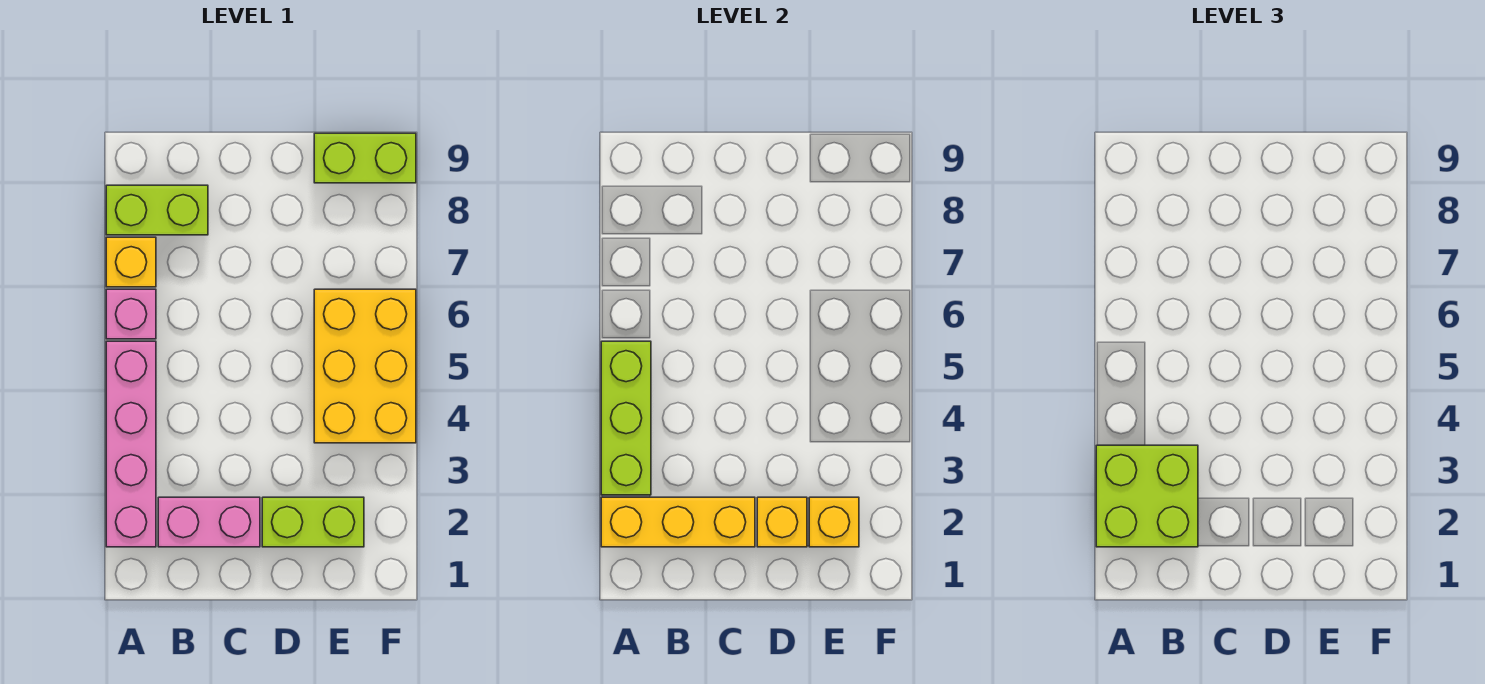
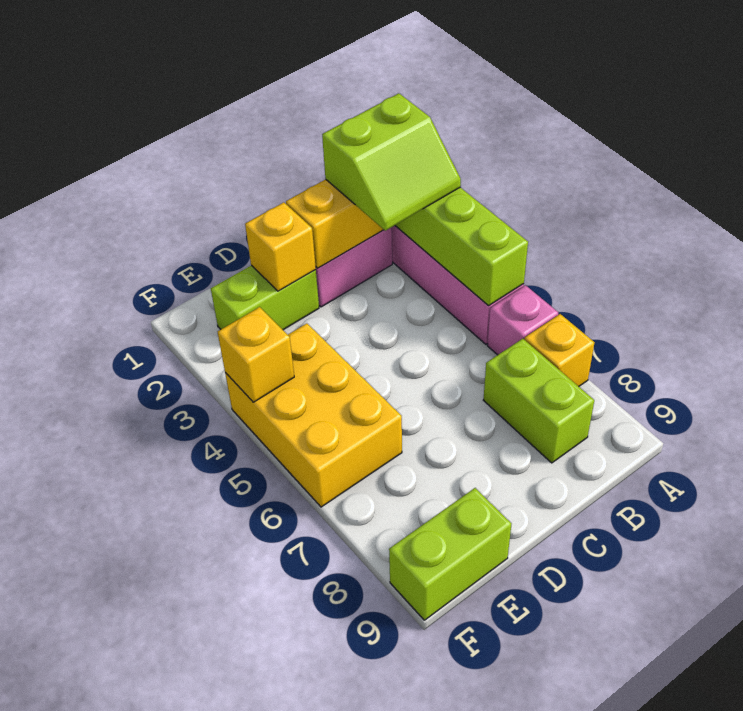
lime 2x2 brick [1096,445,1198,547] -> lime 2x2 slope [322,93,461,231]
lime 1x2 brick [106,185,208,235] -> lime 1x2 brick turned to [483,339,594,463]
yellow 1x1 brick [809,497,859,547] -> yellow 1x1 brick moved to [218,307,294,402]

